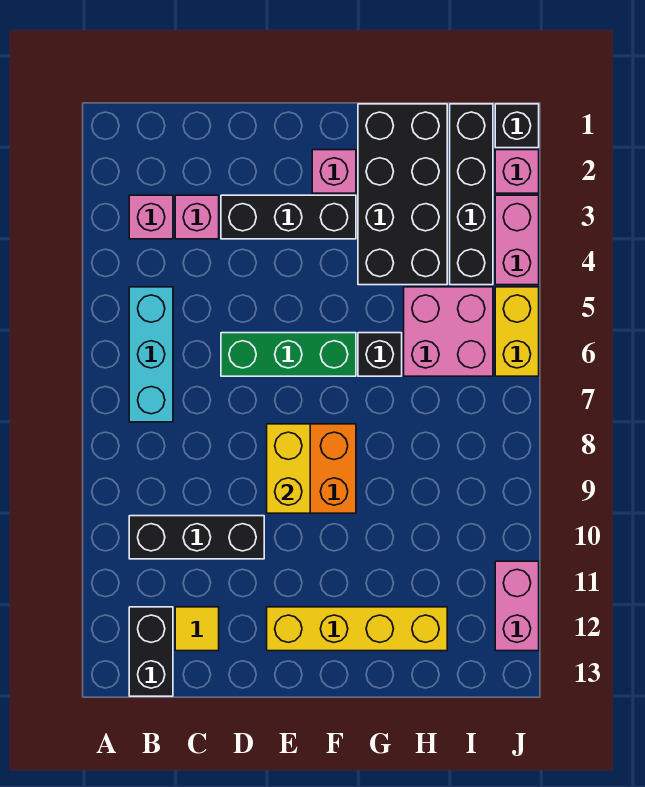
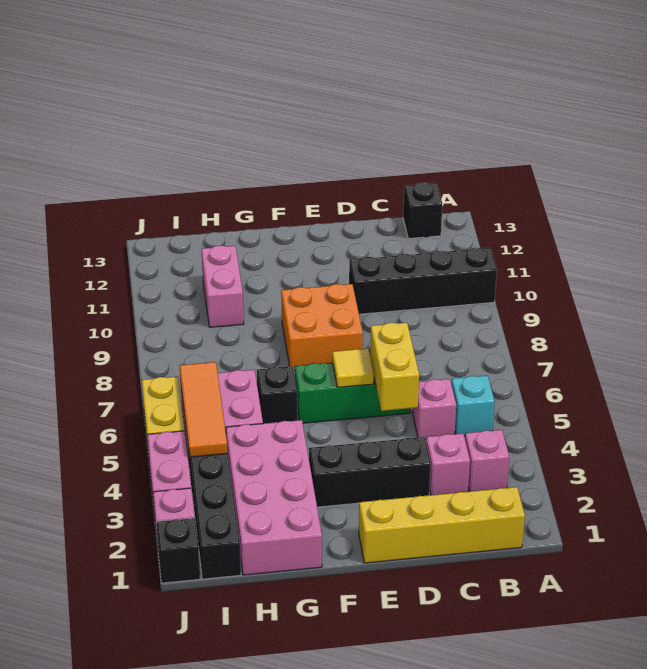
cyan 1x3 brick [129,287,173,422] -> cyan 1x1 brick [452,375,495,436]
black 1x3 brick [129,516,264,559] -> black 1x4 brick [349,248,497,314]
black 1x2 brick [129,607,173,696] -> black 1x1 brick [403,182,442,239]
yellow 1x1 tile [175,607,219,651] -> yellow 1x1 tile moved to [332,348,374,387]
yellow 1x2 brick [267,424,310,513] -> yellow 1x2 brick moved to [370,322,419,411]
yellow 1x4 brick [267,607,447,651] -> yellow 1x4 brick moved to [359,487,525,563]
pink 1x1 brick [312,150,356,193] -> pink 1x1 brick moved to [413,379,456,440]
black 2x4 brick [358,104,447,285] -> pink 2x4 brick [226,420,322,575]
none -> orange 1x3 tile [180,362,228,457]
pink 1x2 brick [495,561,539,651] -> pink 1x2 brick moved to [201,245,244,327]

